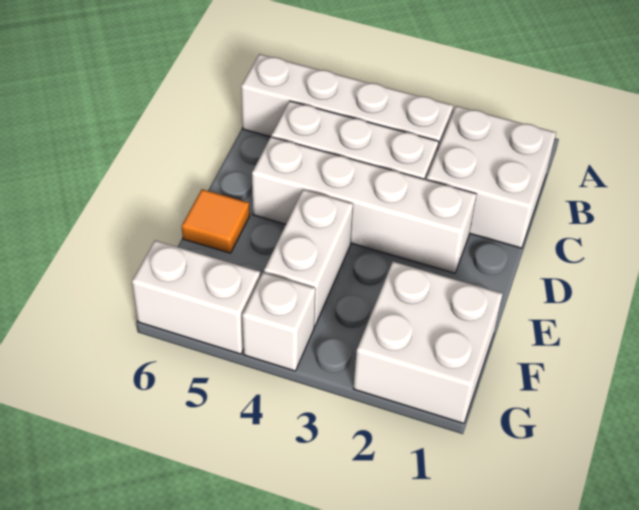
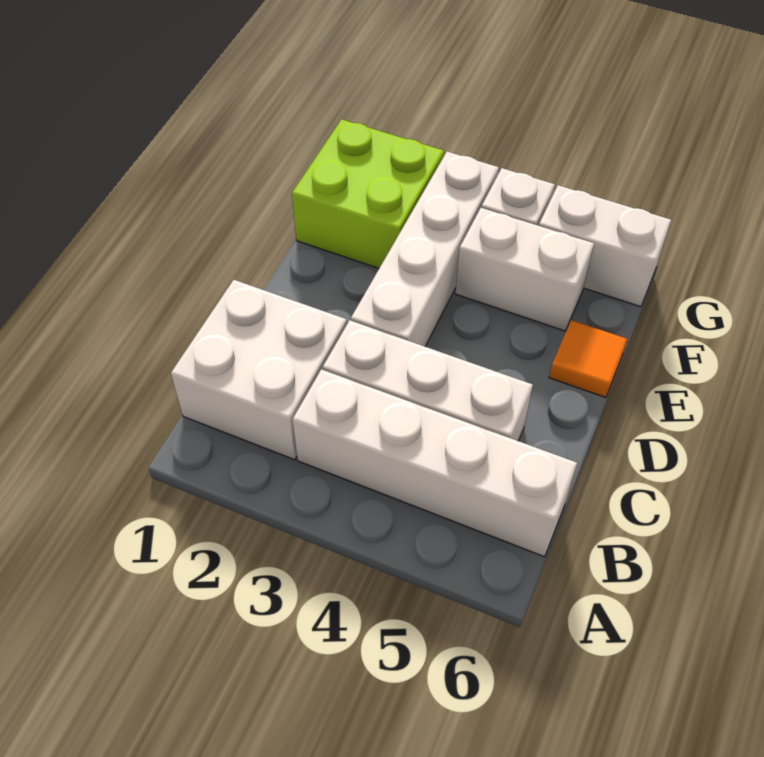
white 1x4 brick [252,137,476,273] -> white 1x4 brick turned to [351,152,499,346]
white 1x2 brick [264,189,353,326] -> white 1x2 brick turned to [456,208,594,331]
white 2x2 brick [353,262,503,424] -> lime 2x2 brick [292,119,444,268]

